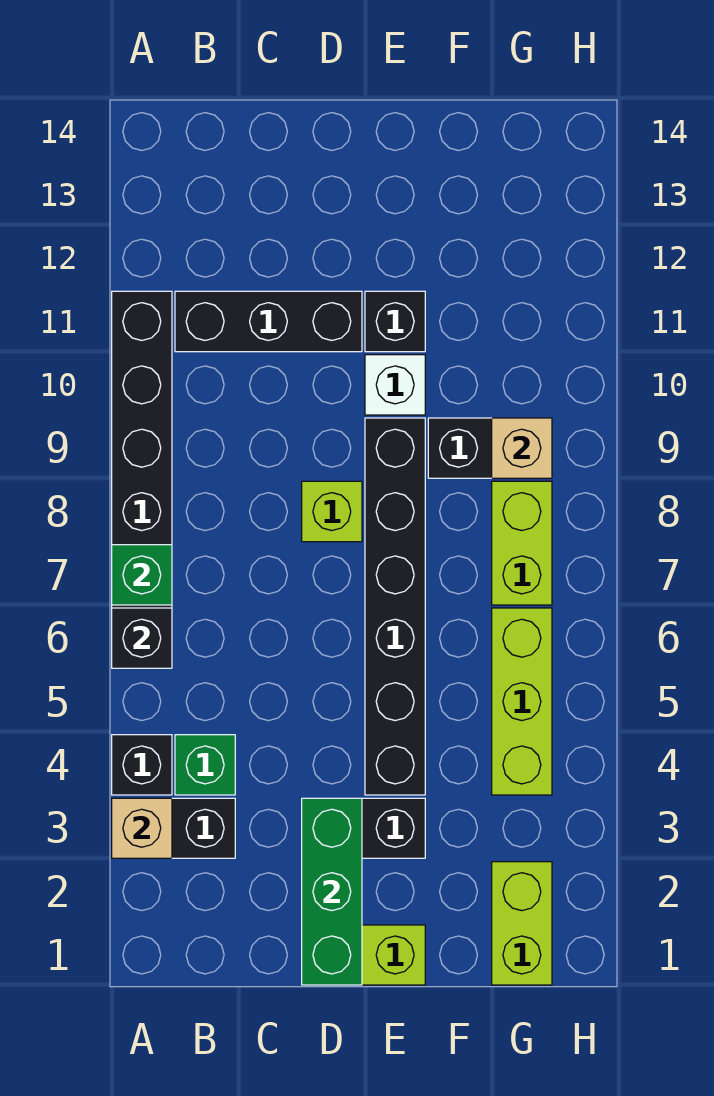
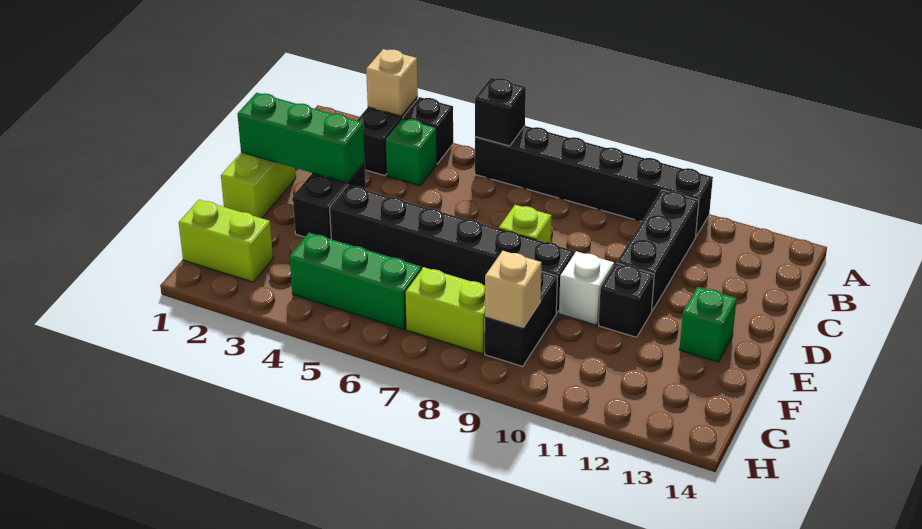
green 1x1 brick [112,545,172,605] -> green 1x1 brick moved to [679,287,737,362]
lime 1x3 brick [492,608,552,795] -> green 1x3 brick [290,233,421,329]

